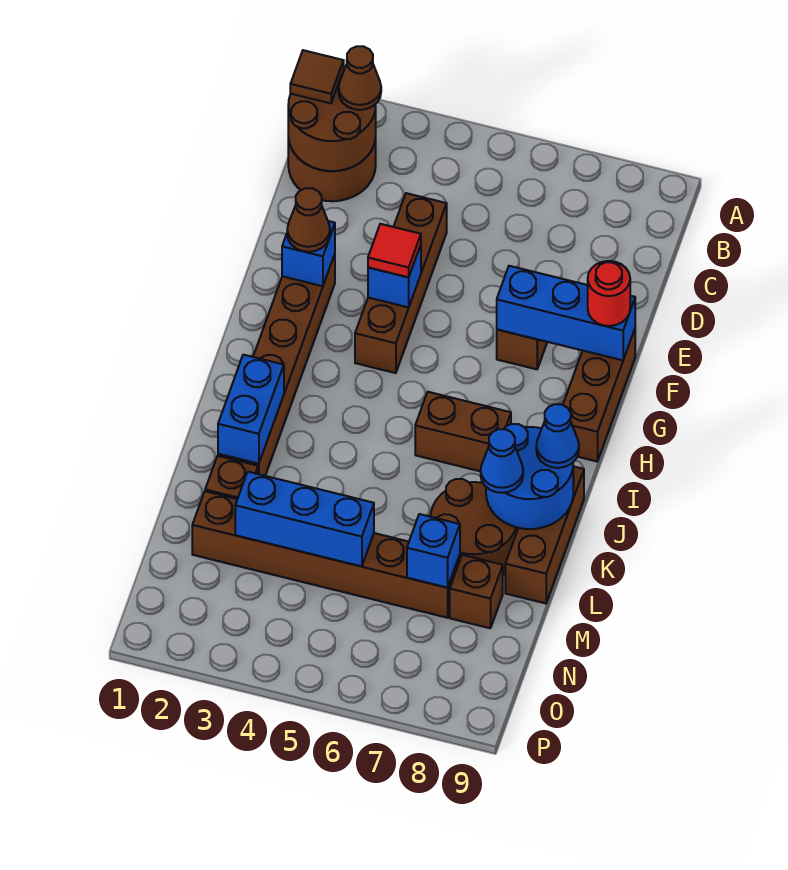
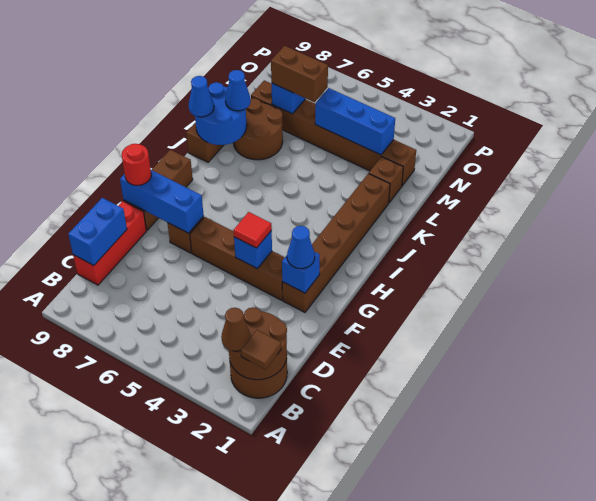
none -> red 1x3 brick [73,201,146,285]
brown 1x4 brick [355,193,447,373] -> brown 1x4 brick turned to [190,217,285,300]
brown 1x1 cone [287,188,330,252] -> blue 1x1 cone [287,226,315,269]
brown 1x2 brick [415,392,511,471] -> brown 1x2 brick moved to [271,46,328,102]
blue 1x2 brick [218,355,284,464] -> blue 1x2 brick moved to [68,198,127,266]

